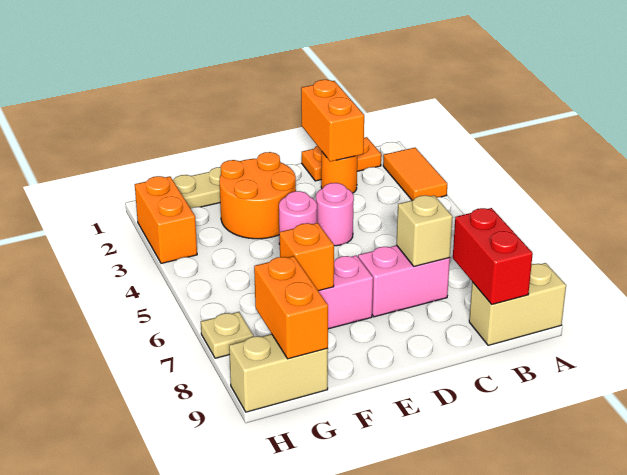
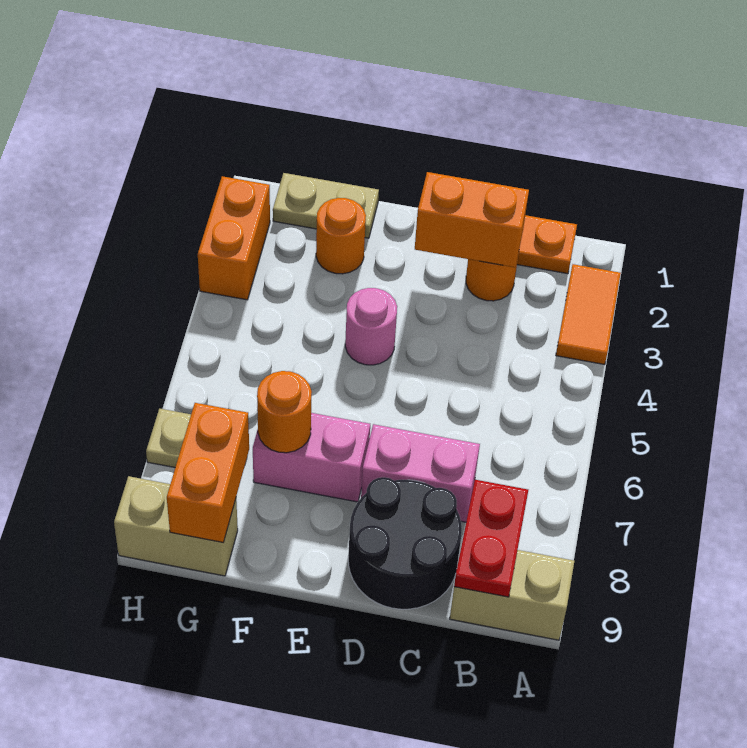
red 1x2 brick [453,208,533,304] -> red 1x2 plate [454,480,528,597]
orange 1x2 brick [301,80,364,162] -> orange 1x2 brick turned to [415,172,529,267]
tan 1x1 brick [396,195,453,266] -> none
none -> black 2x2 round brick [348,477,462,609]
pink 1x1 round brick [316,183,354,246] -> none
orange 2x2 round brick [219,152,296,239] -> orange 1x1 round brick [316,198,366,274]
orange 1x1 brick [280,223,334,291] -> orange 1x1 round brick [257,371,312,453]

